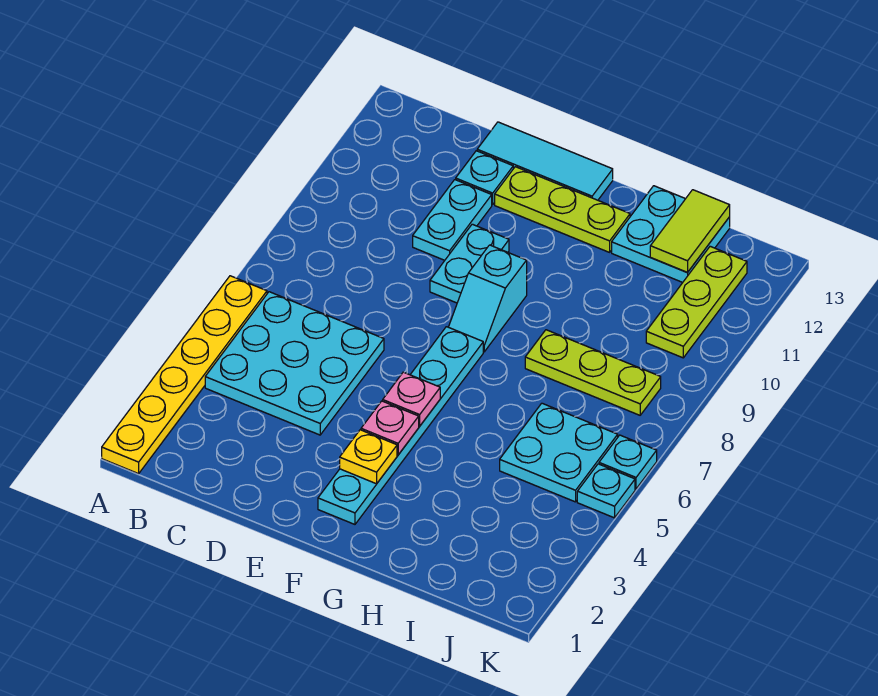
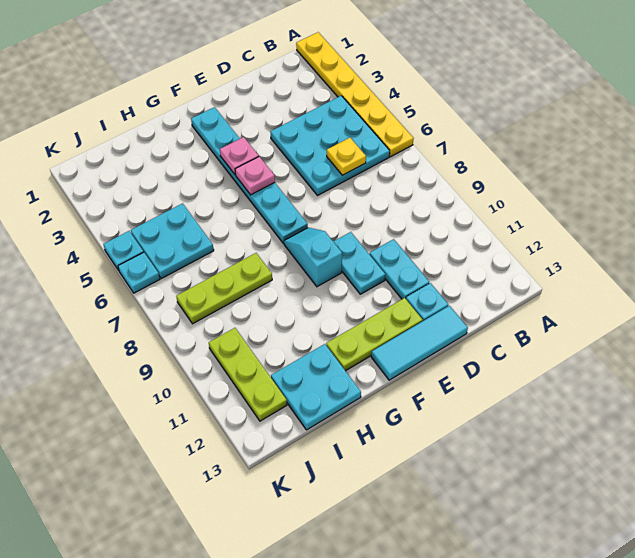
yellow 1x1 plate [340,430,397,484] -> yellow 1x1 plate moved to [327,138,366,175]
lime 1x2 tile [650,190,730,273] -> none

